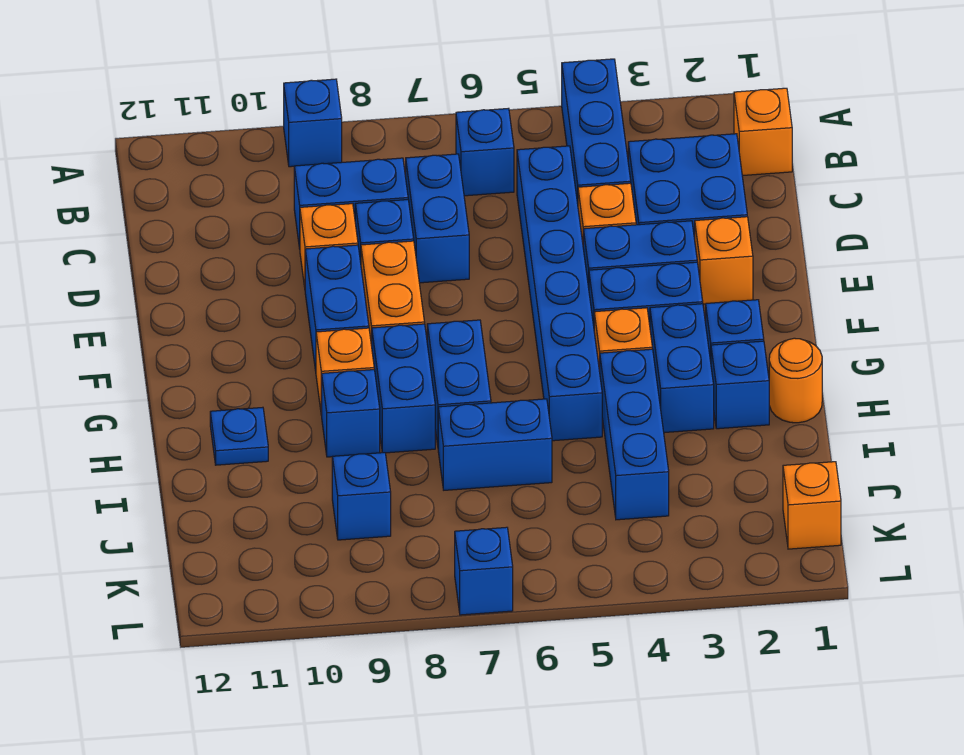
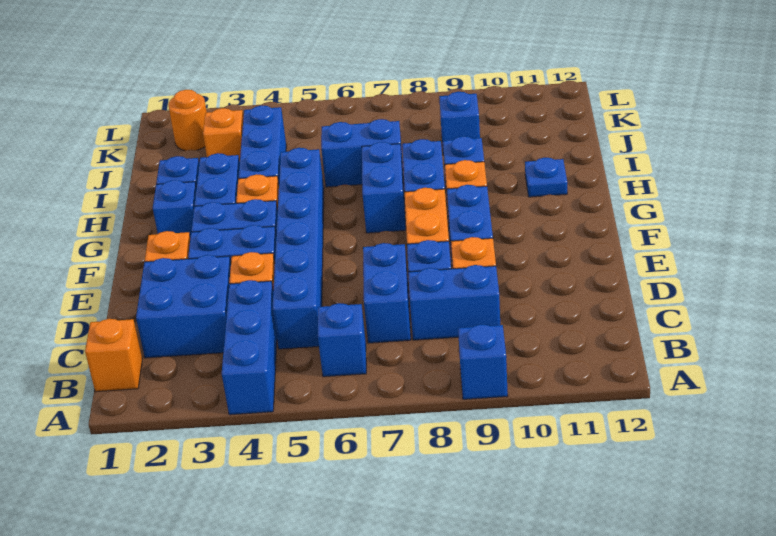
orange 1x1 round brick [769,338,822,423] -> orange 1x1 round brick moved to [168,90,207,151]
orange 1x1 brick [783,462,841,549] -> orange 1x1 brick moved to [203,108,244,162]
blue 1x1 brick [455,527,513,615] -> none

